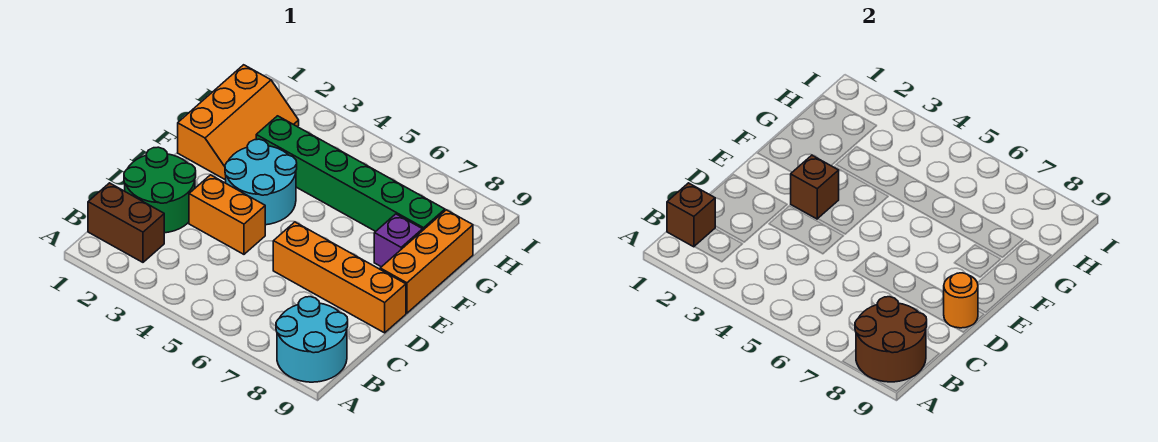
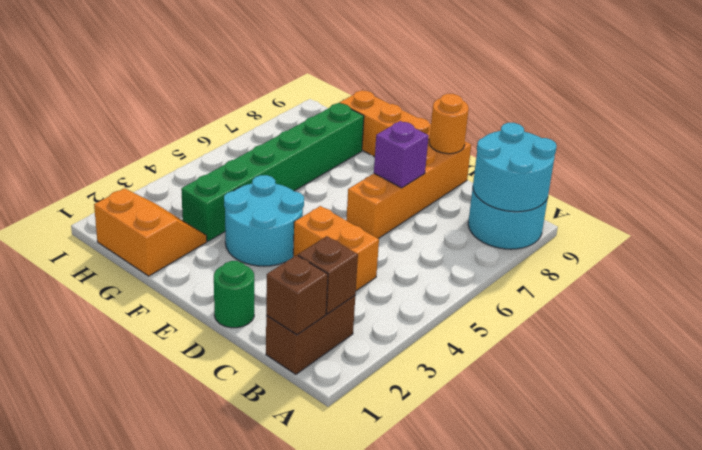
brown 2x2 round brick [855,297,927,382] -> cyan 2x2 round brick [473,123,557,212]
green 2x2 round brick [124,147,196,233] -> green 1x1 round brick [214,261,254,328]
orange 1x2 brick [189,175,265,254] -> orange 1x2 brick turned to [293,206,379,291]
brown 1x1 brick [791,155,839,219] -> brown 1x1 brick moved to [298,236,358,314]
orange 2x3 slope [178,65,299,180] -> orange 2x2 slope [94,188,207,276]
purple 1x1 brick [374,214,423,267] -> purple 1x1 brick moved to [374,121,429,188]

